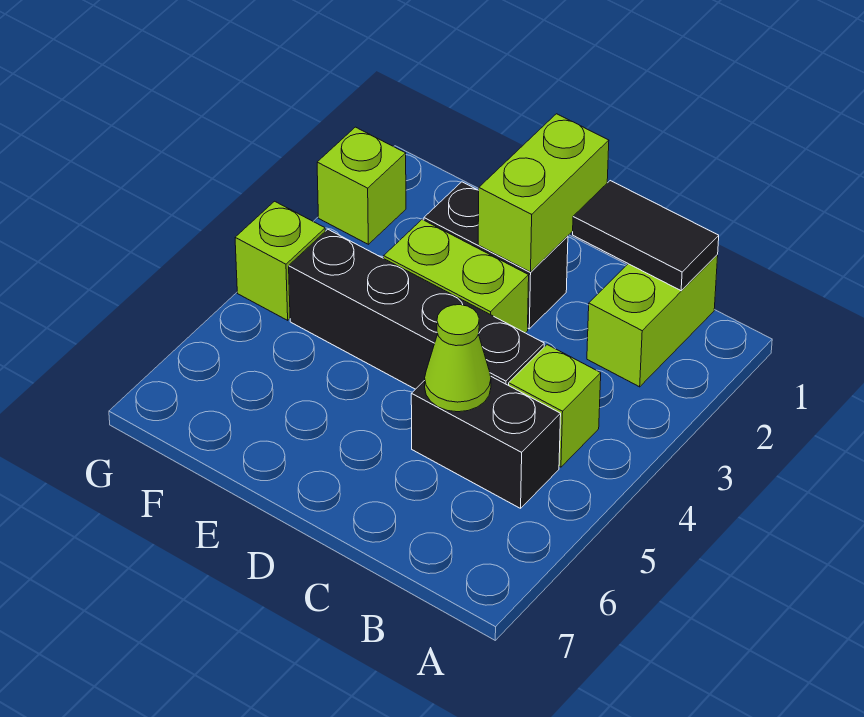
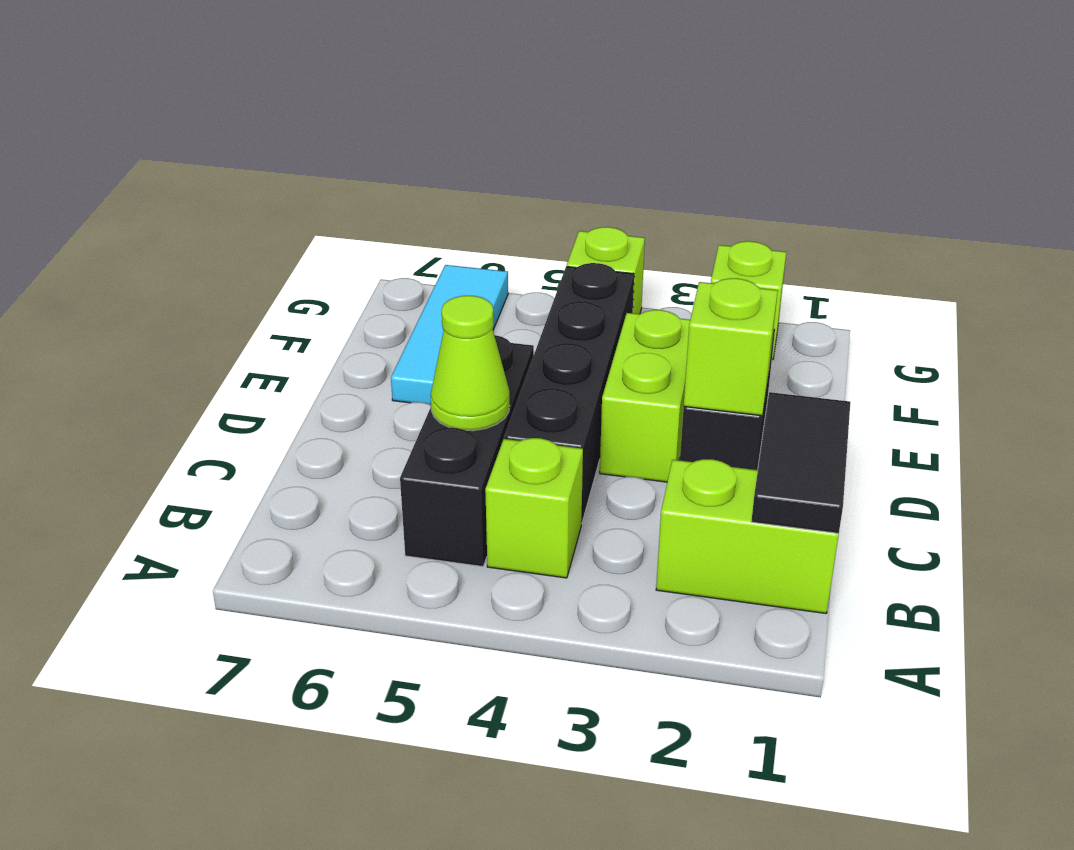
black 1x2 brick [411,377,561,508] -> black 1x3 brick [400,335,534,567]
lime 1x2 brick [478,114,609,272] -> lime 1x1 brick [684,278,778,416]
none -> cyan 1x3 tile [391,265,508,405]

